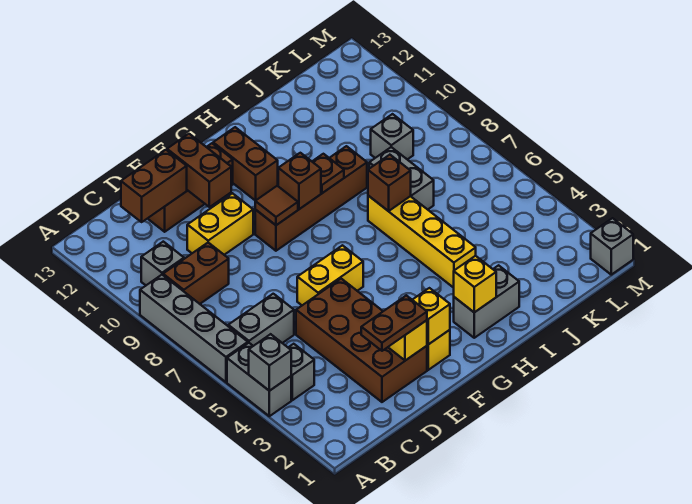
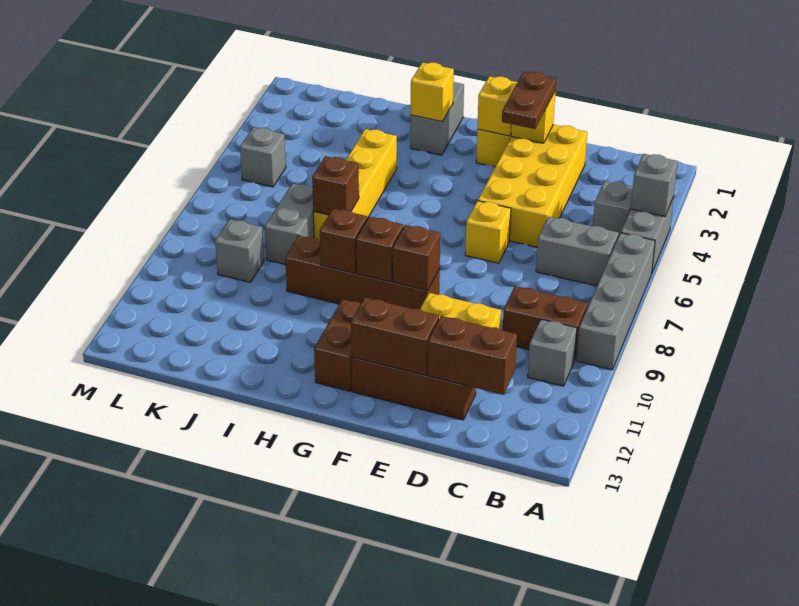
brown 2x4 brick [296,279,427,402] -> yellow 2x4 brick [478,125,587,247]
brown 1x2 plate [361,295,427,351] -> brown 1x2 plate turned to [502,72,556,129]
yellow 1x2 brick [297,245,363,305] -> yellow 1x1 brick [465,201,511,263]
brown 1x2 brick [167,134,231,207] -> brown 1x2 brick turned to [351,298,439,376]
brown 1x1 tile [255,186,298,225] -> brown 1x1 brick [393,225,440,291]
grey 1x2 brick [454,265,519,338] -> grey 1x2 brick turned to [411,82,464,155]
brown 1x1 plate [312,154,344,193] -> brown 1x1 brick [320,208,367,273]
grey 1x1 brick [591,218,633,275] -> grey 1x1 brick moved to [240,127,286,187]

